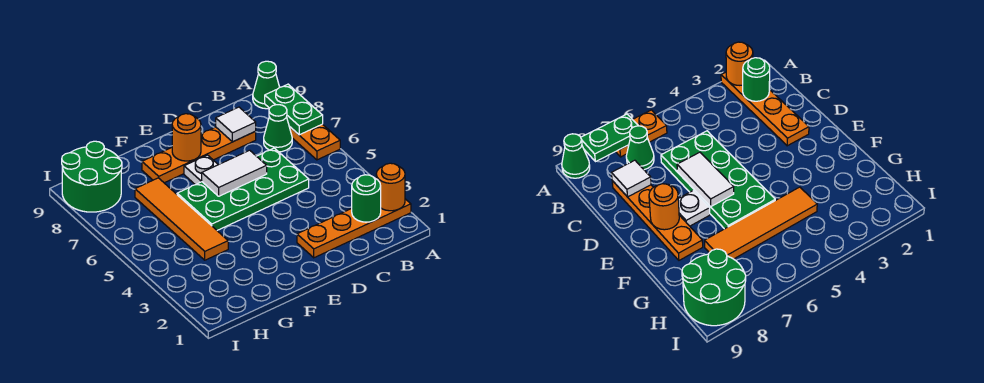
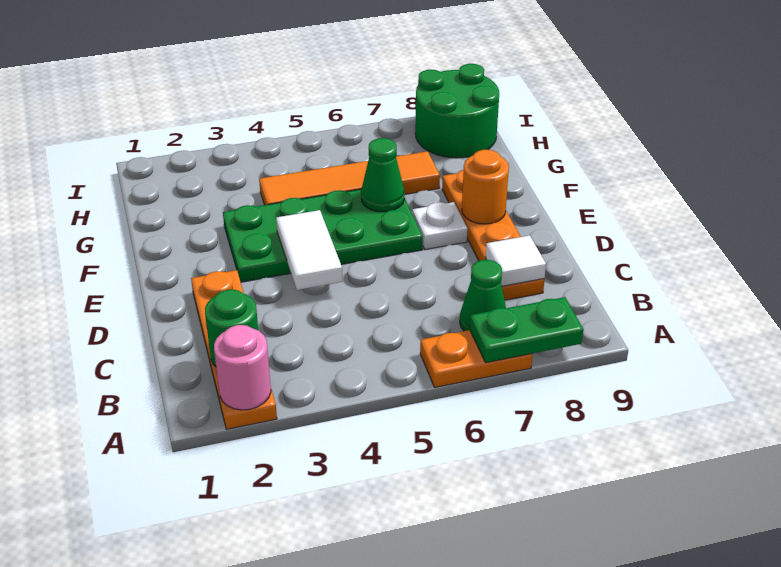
orange 1x1 round brick [376,163,405,211] -> pink 1x1 round brick [214,325,271,410]
green 1x1 cone [253,61,279,109] -> green 1x1 cone moved to [361,138,405,212]
green 2x4 plate [177,148,309,230] -> green 2x4 plate turned to [223,189,423,282]
white 1x2 tile [202,150,267,196] -> white 1x2 tile moved to [276,210,343,290]

